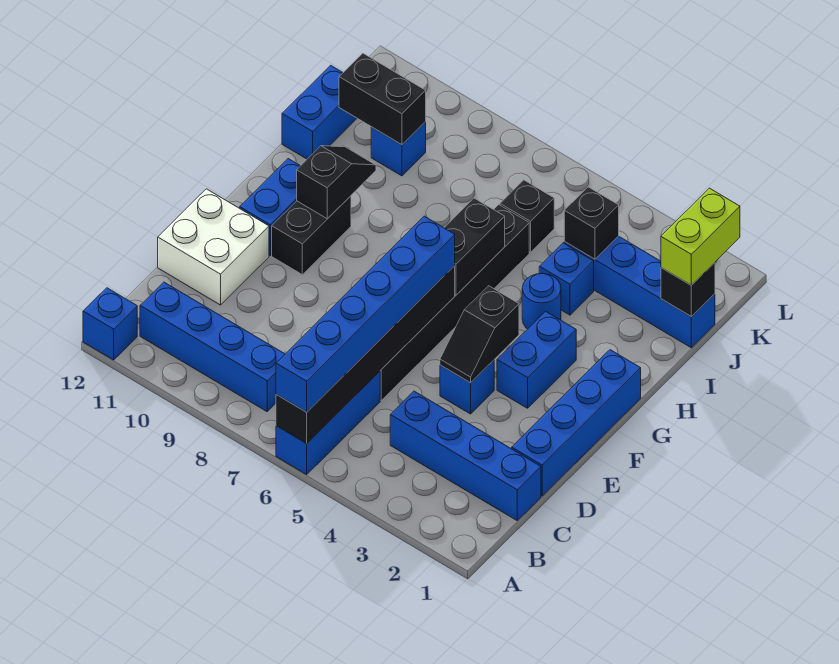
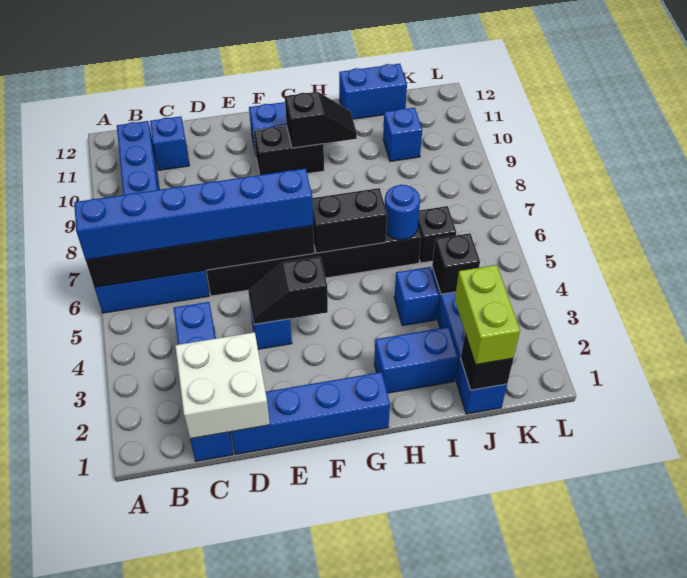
blue 1x1 brick [83,288,137,360] -> blue 1x1 brick moved to [150,116,190,170]
white 2x2 brick [158,189,269,305] -> white 2x2 brick moved to [175,332,270,439]
blue 1x2 brick [497,311,576,408] -> blue 1x2 brick moved to [374,327,458,393]
blue 1x1 round brick [522,273,561,329] -> blue 1x1 round brick moved to [385,185,420,240]
lime 1x2 brick [661,188,740,285] -> lime 1x2 brick turned to [455,265,520,365]
black 1x2 brick [339,53,426,145] -> none

